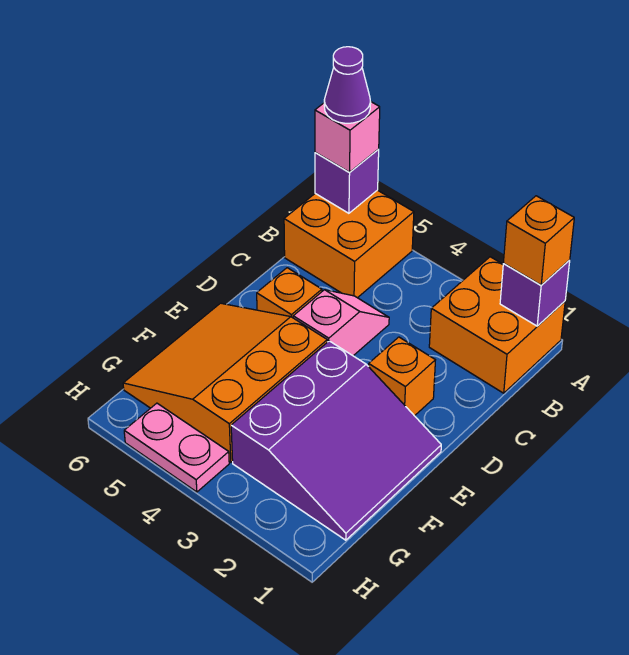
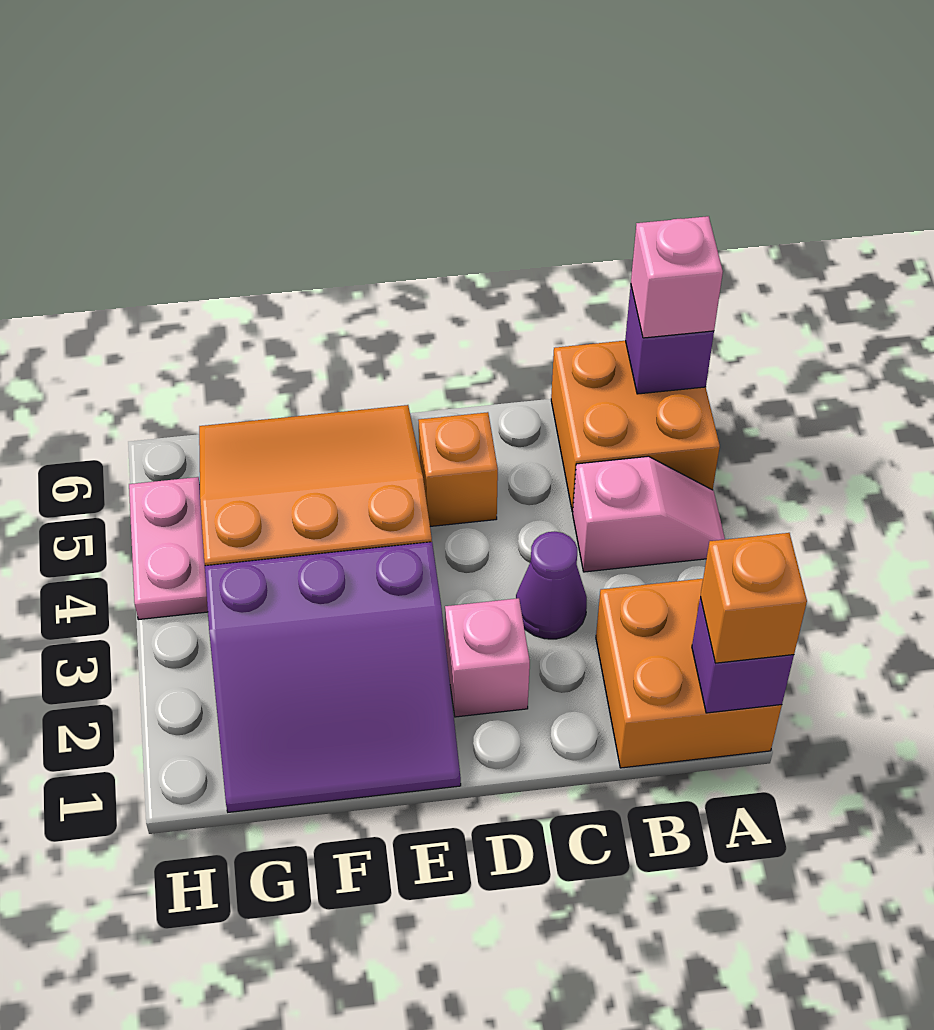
purple 1x1 cone [324,47,371,123] -> purple 1x1 cone moved to [516,531,587,639]
pink 1x2 slope [293,290,389,356] -> pink 1x2 slope moved to [573,456,725,572]
orange 1x1 brick [369,337,435,416] -> pink 1x1 brick [445,598,530,717]

